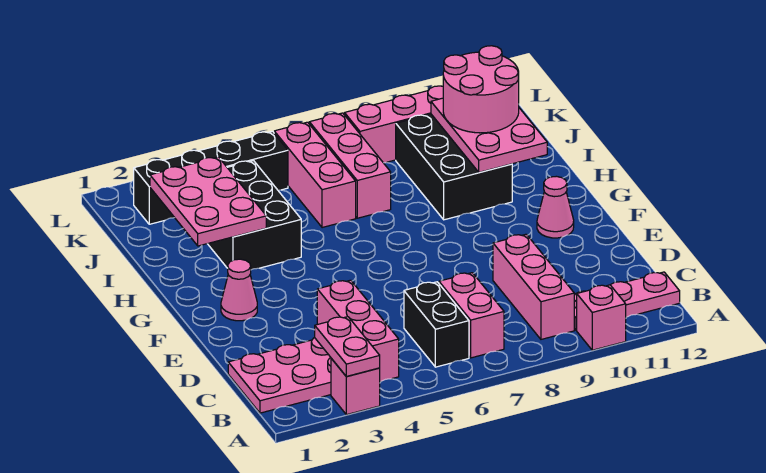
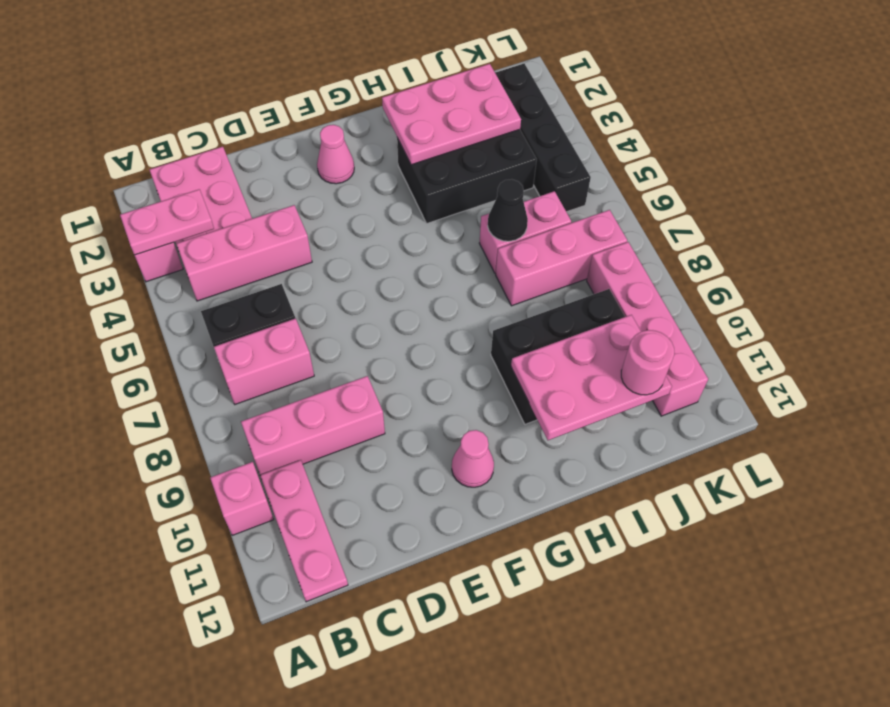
pink 1x3 brick [274,122,356,228] -> pink 1x2 brick [479,191,571,273]
none -> black 1x1 cone [488,179,528,241]
pink 2x2 round brick [443,46,519,133] -> pink 1x1 round brick [621,330,674,395]

